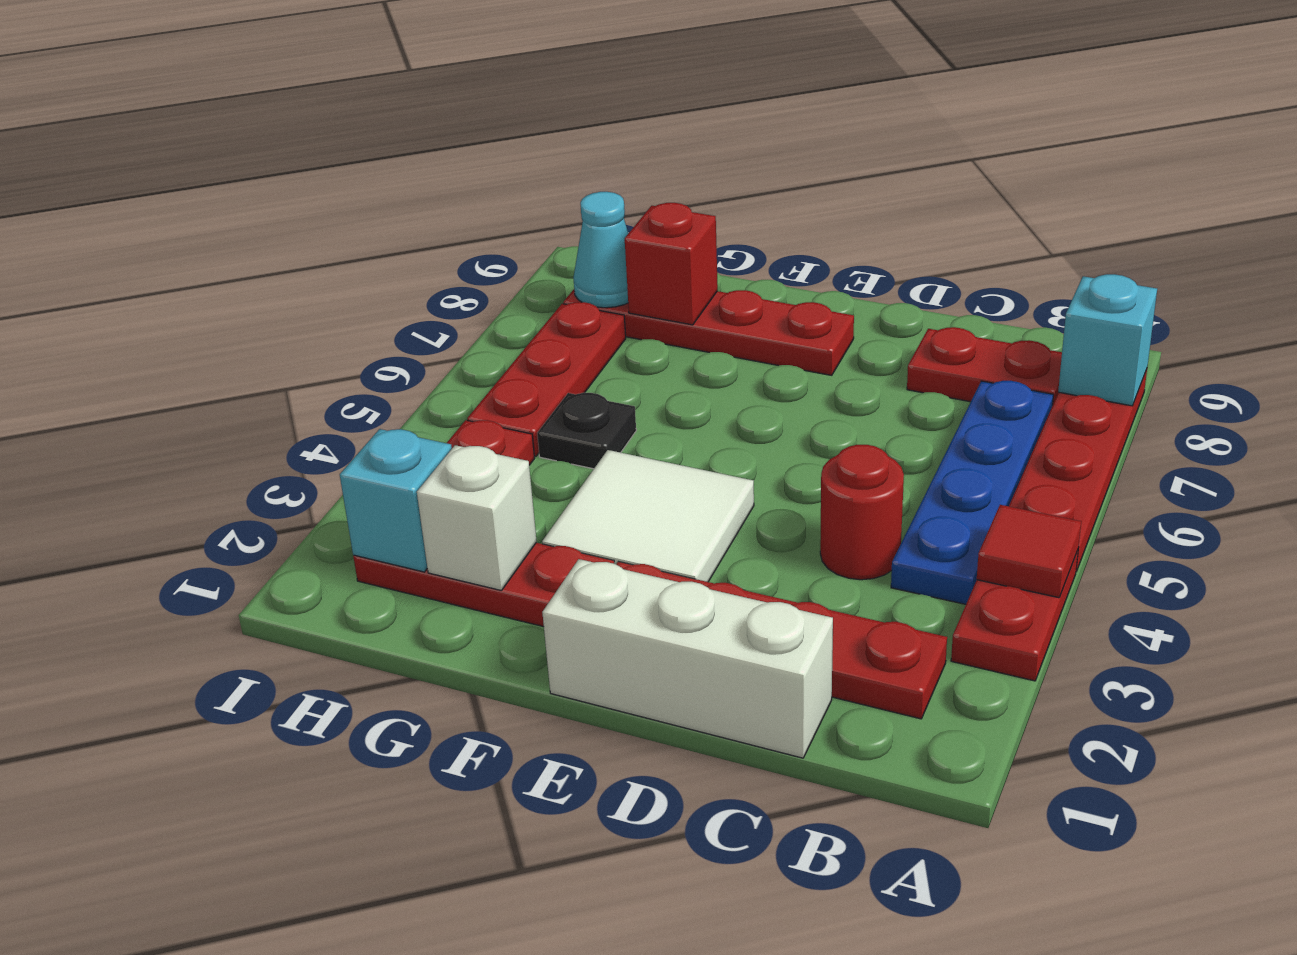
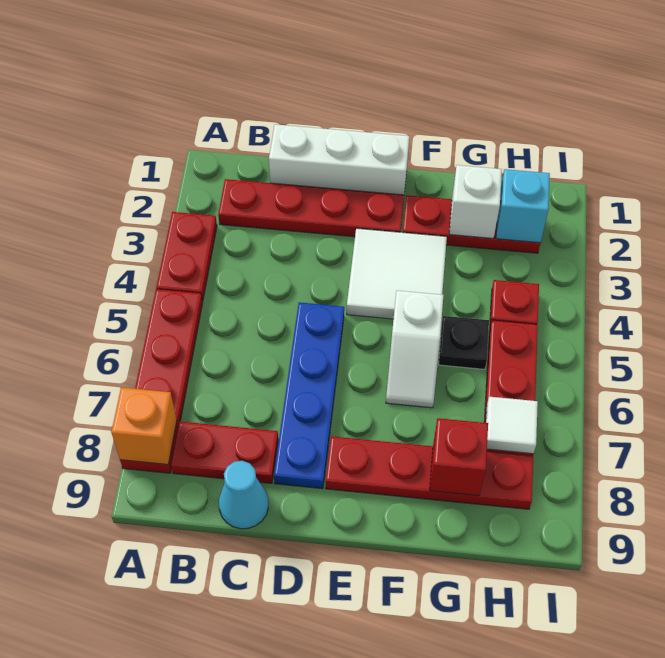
red 1x1 tile [977,505,1081,598] -> none
cyan 1x1 brick [1058,274,1157,406] -> orange 1x1 brick [111,387,177,465]
blue 1x4 plate [891,381,1053,604] -> blue 1x4 plate moved to [274,302,344,489]
red 1x1 round brick [820,445,904,580] -> none
none -> white 1x2 slope [386,291,443,408]
none -> white 1x1 tile [486,397,538,454]
cyan 1x1 cone [573,192,628,308] -> cyan 1x1 cone moved to [219,461,268,529]

